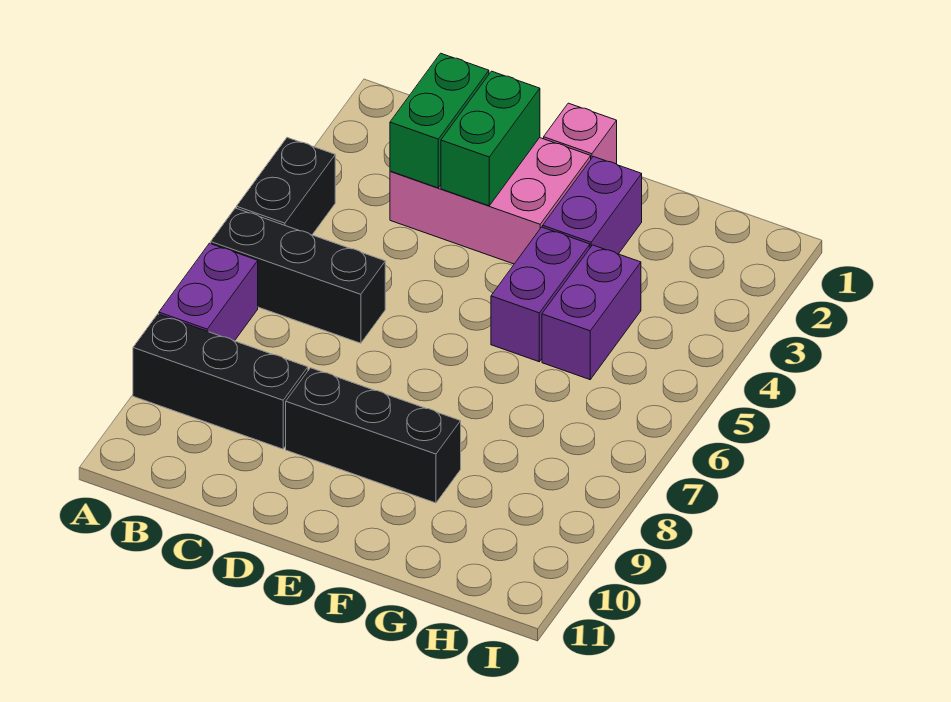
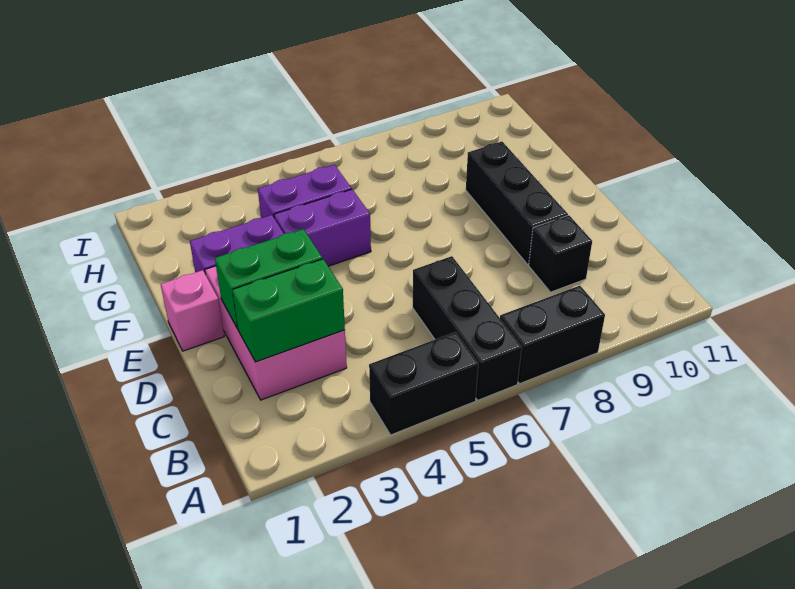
purple 1x2 brick [159,243,258,341] -> black 1x2 brick [500,286,605,384]
black 1x3 brick [133,314,308,449] -> black 1x1 brick [529,215,592,292]

